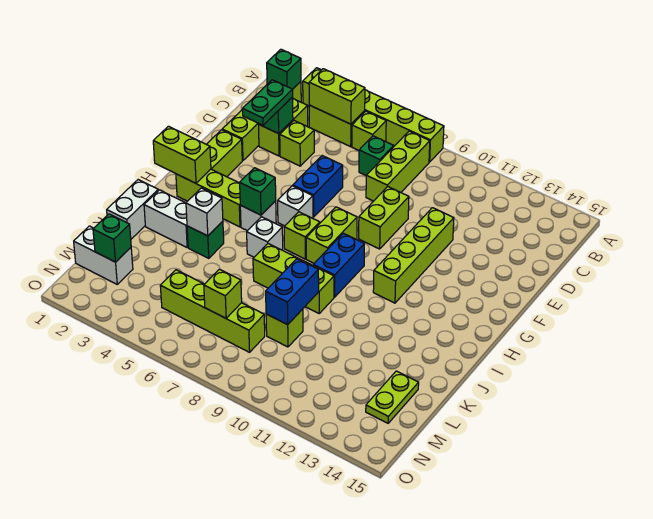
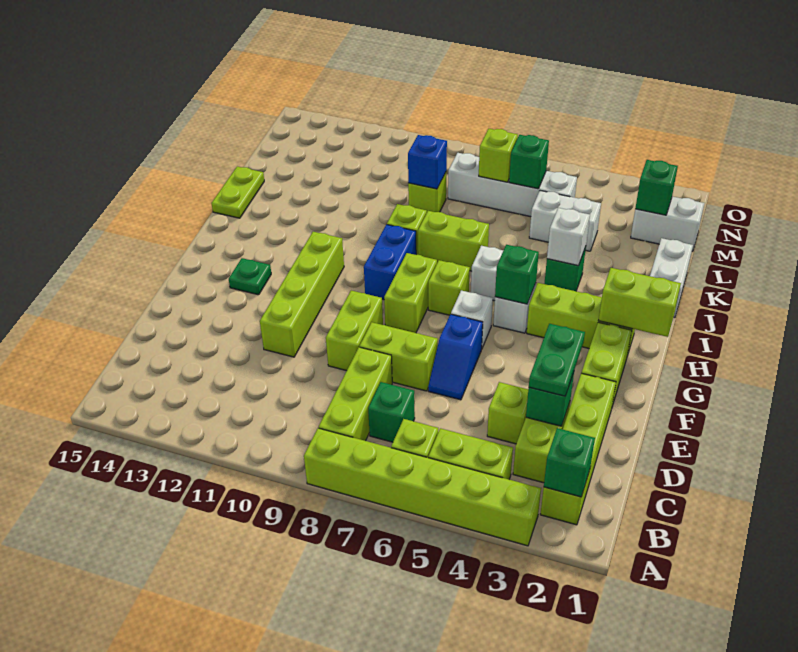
lime 1x2 brick [309,69,365,124] -> lime 1x2 brick moved to [359,322,438,391]
blue 1x2 brick [293,156,343,217] -> blue 1x2 slope [428,314,483,400]
none -> green 1x1 plate [229,258,271,295]
white 1x2 brick [144,190,188,247] -> white 1x2 brick moved to [529,191,601,251]
blue 1x2 brick [266,259,319,325] -> blue 1x1 brick [408,135,447,189]
lime 1x2 plate [366,371,419,423] -> lime 1x2 plate moved to [212,167,264,218]
lime 1x4 brick [160,270,265,352] -> white 1x4 brick [448,153,577,217]
none -> green 1x1 brick [509,135,549,189]

